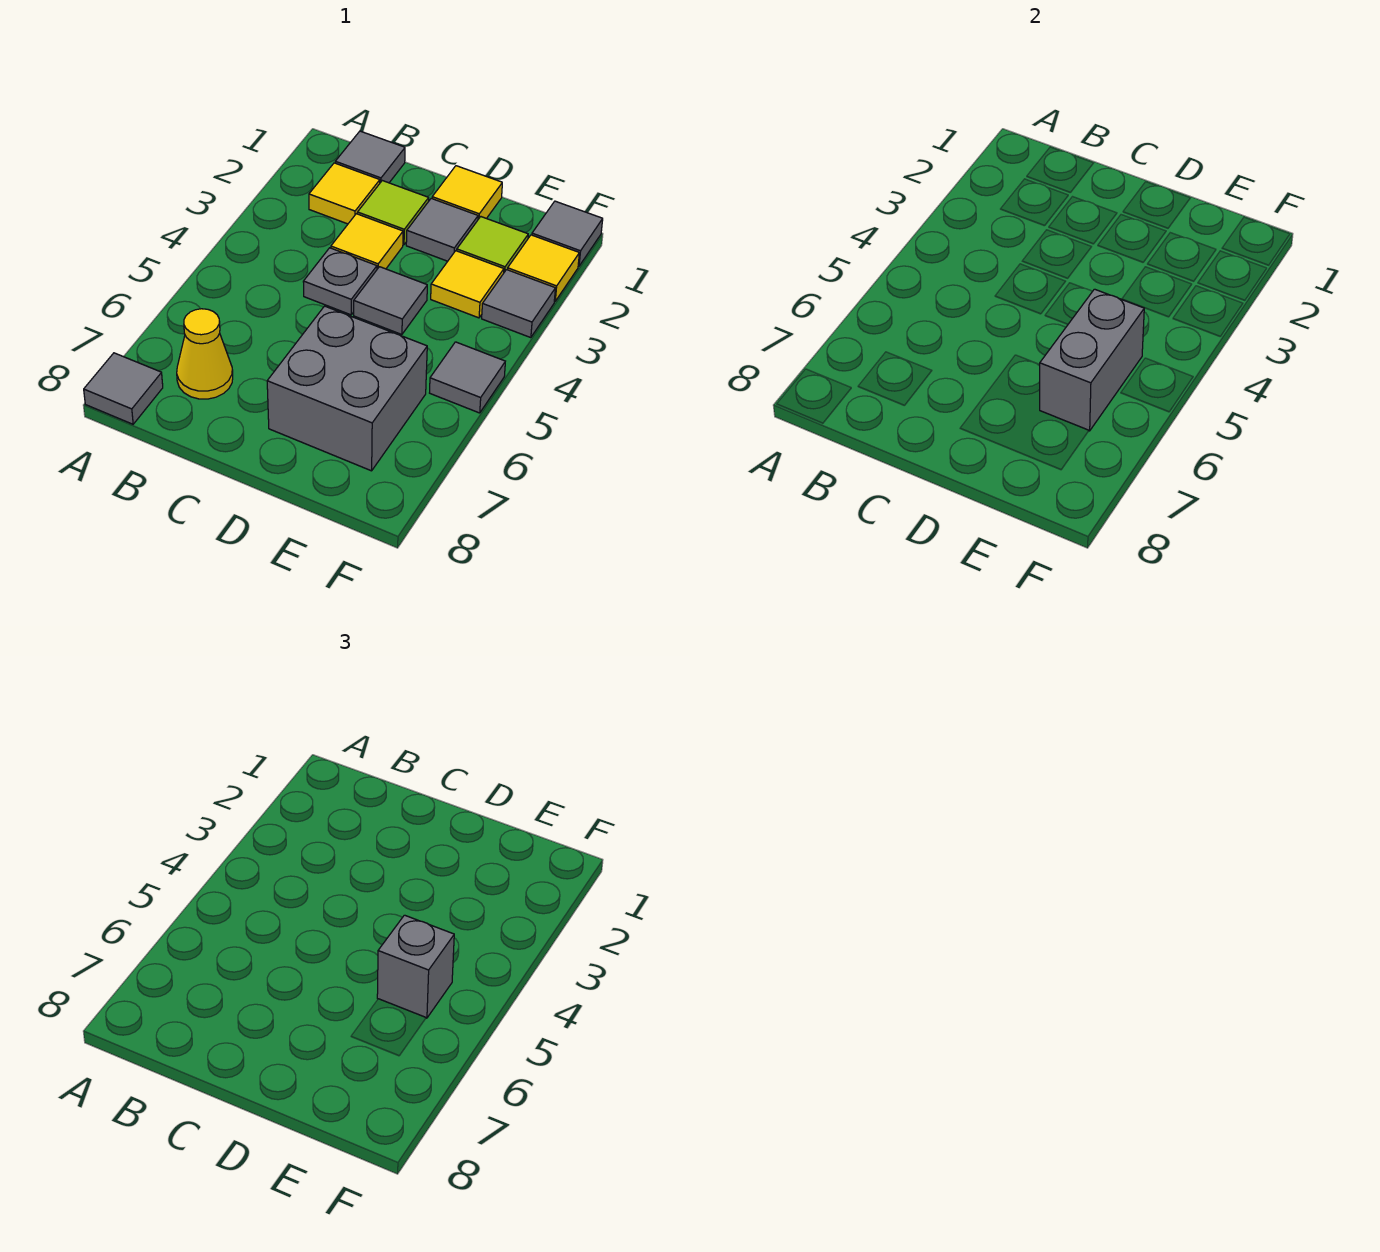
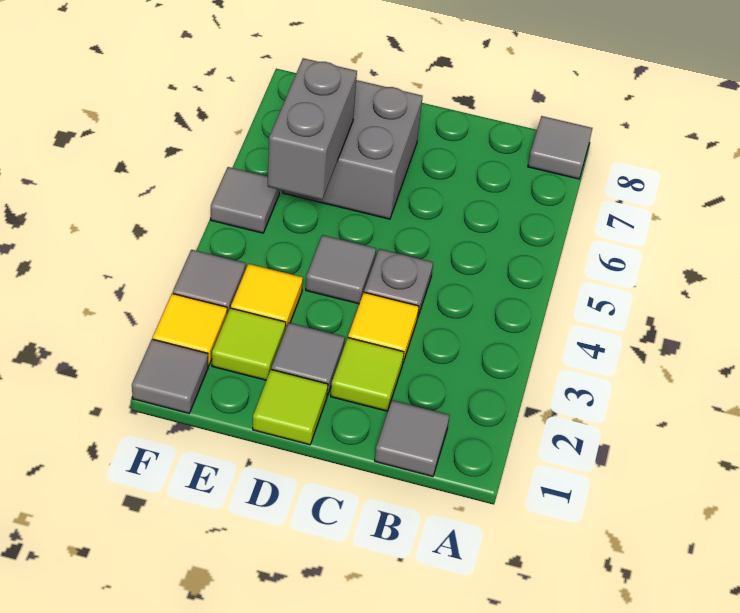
yellow 1x1 tile [309,163,380,224] -> none
yellow 1x1 cone [177,309,233,399] -> none
yellow 1x1 tile [432,166,502,219] -> lime 1x1 tile [253,370,328,445]
grey 1x1 brick [377,915,454,1018] -> none

